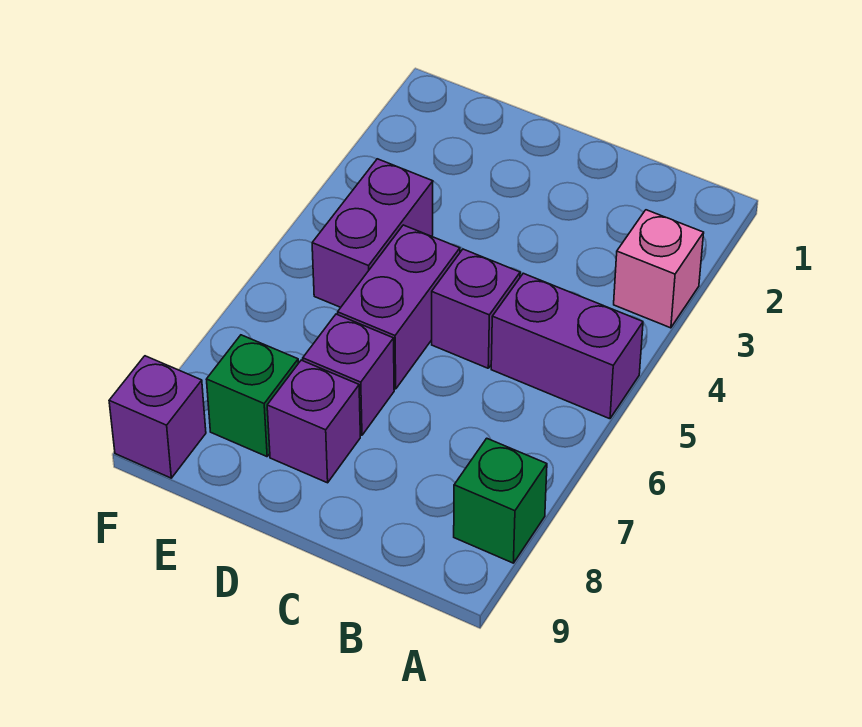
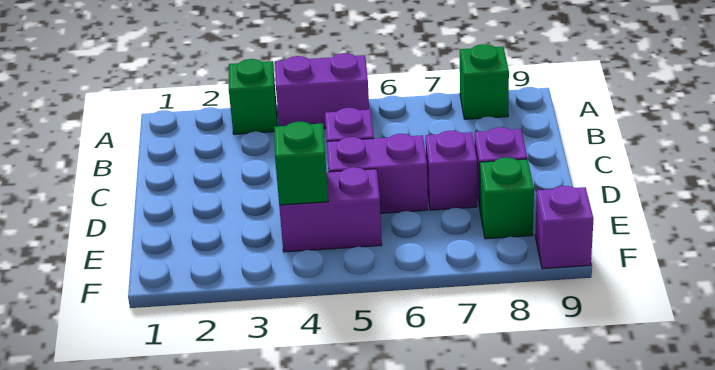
pink 1x1 brick [614,210,704,328] -> green 1x1 brick [229,59,277,134]
purple 1x2 brick [491,273,643,419] -> purple 1x2 brick turned to [275,53,369,128]
none -> green 1x1 brick [274,122,328,205]

